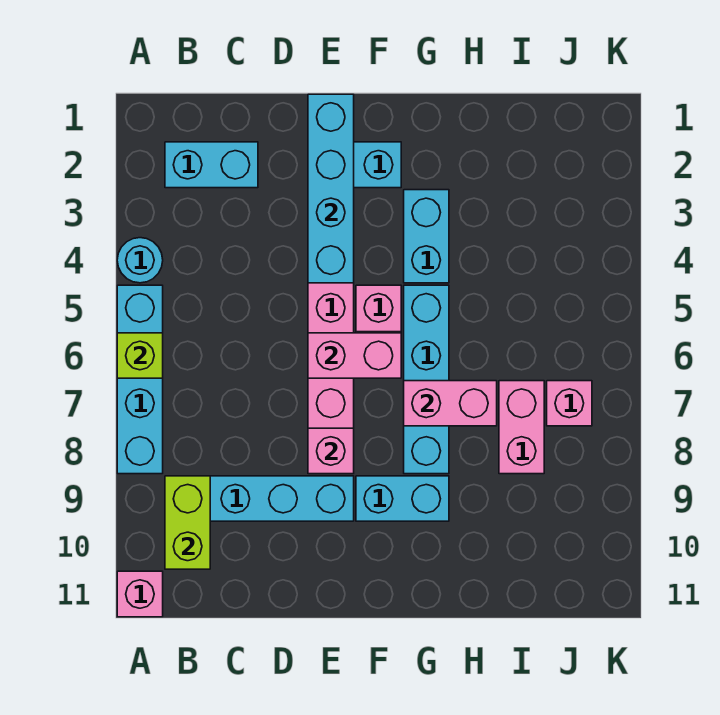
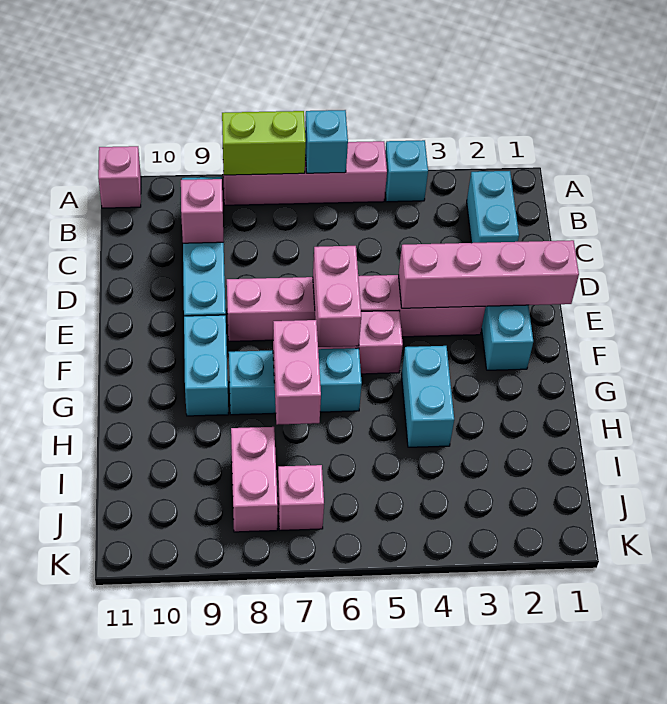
cyan 1x1 round brick [117,238,163,283] -> cyan 1x1 brick [385,140,428,202]
cyan 1x4 brick [117,285,163,474] -> pink 1x4 brick [223,141,387,205]
lime 1x1 brick [117,333,163,378] -> cyan 1x1 brick [305,110,348,173]
lime 1x2 brick [165,476,210,569] -> lime 1x2 brick moved to [222,111,306,175]
cyan 1x4 brick [308,94,354,283] -> pink 1x4 brick [398,240,579,308]
pink 1x1 brick [308,428,354,474] -> pink 1x1 brick moved to [181,179,224,243]
cyan 1x2 brick [404,190,449,283] -> cyan 1x2 brick turned to [402,346,454,447]
cyan 1x4 brick [404,285,449,474] -> cyan 1x3 brick [229,348,362,415]
pink 1x2 brick [499,381,544,474] -> pink 1x2 brick turned to [231,427,278,532]

